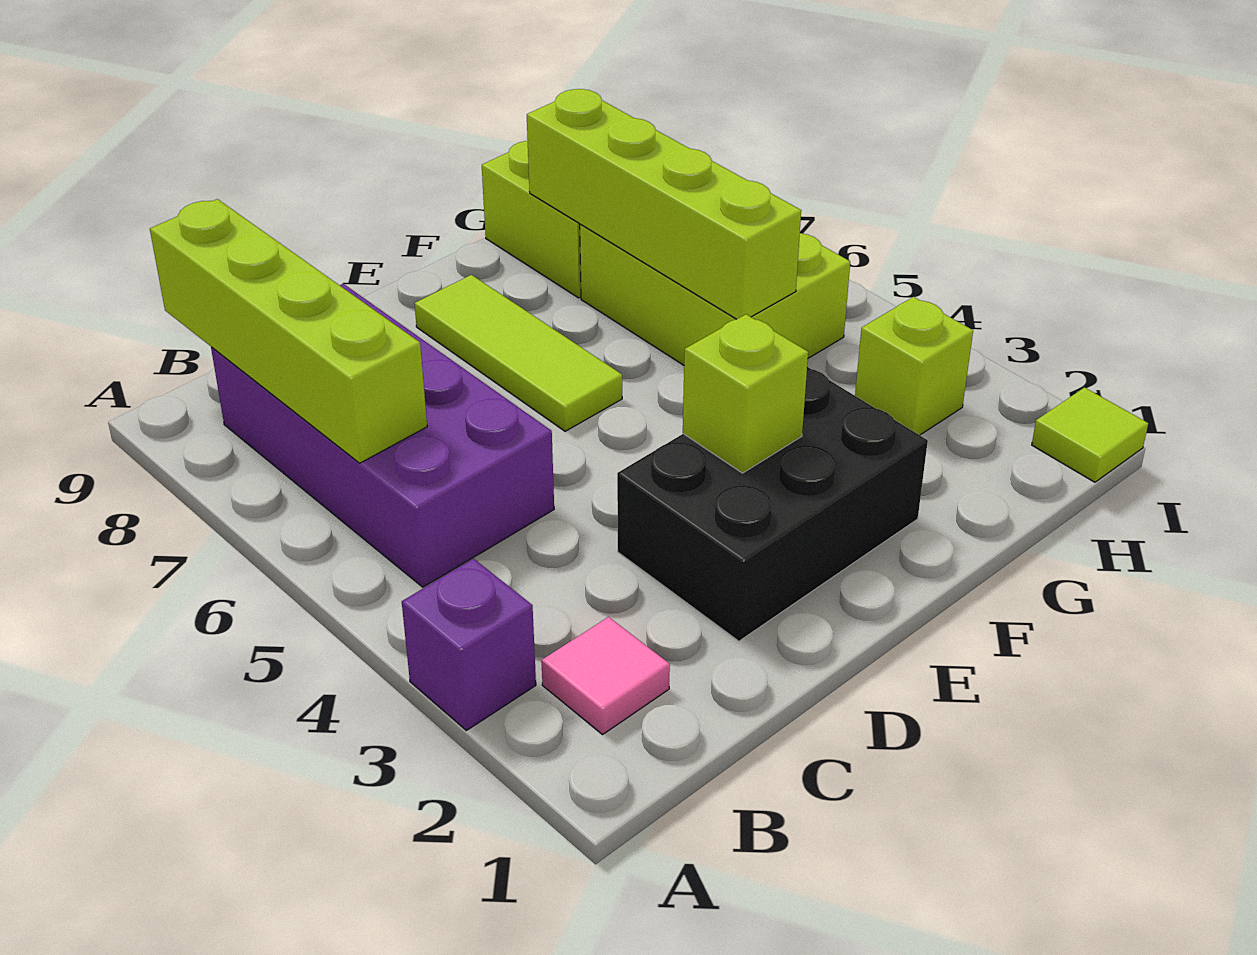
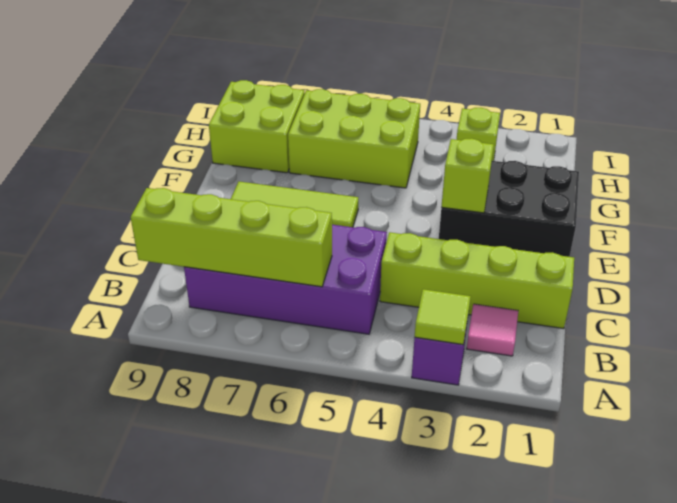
black 2x3 brick [617,367,928,641] -> black 2x3 brick turned to [439,161,579,257]
lime 1x4 brick [527,89,801,319] -> lime 1x4 brick moved to [380,232,574,329]
lime 1x1 tile [1032,388,1148,482] -> lime 1x1 tile moved to [415,289,471,345]

